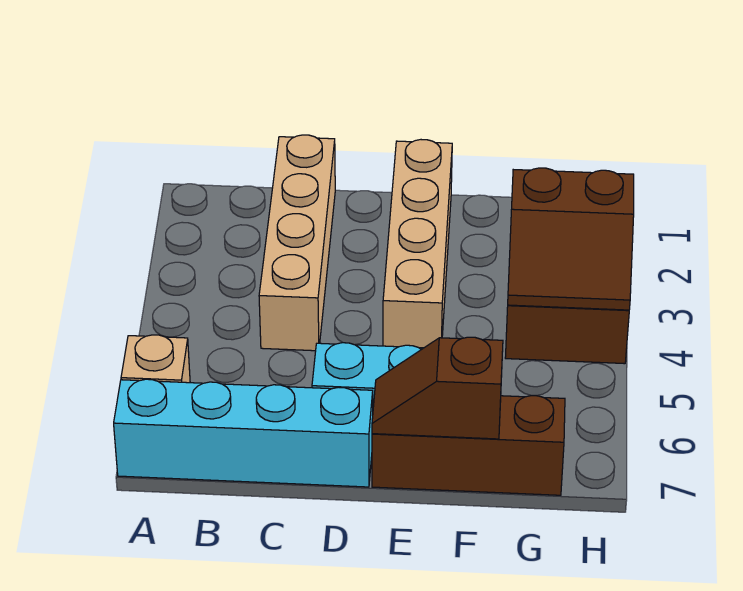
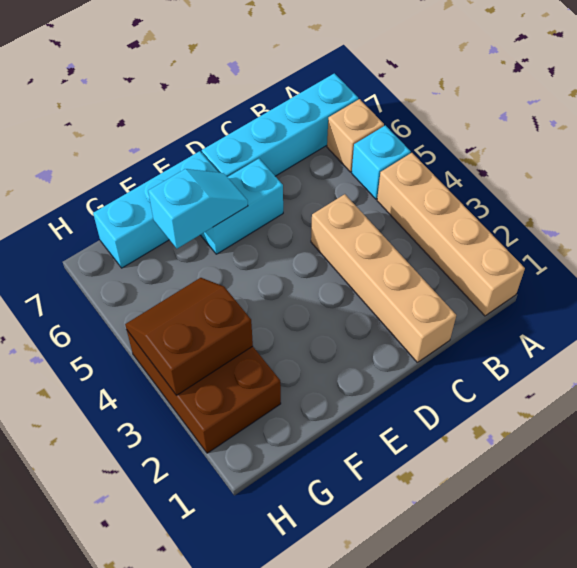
none -> cyan 1x1 brick [352,125,411,199]
tan 1x4 brick [383,140,452,348] -> tan 1x4 brick moved to [377,153,525,316]
none -> cyan 1x2 slope [148,169,248,249]
brown 1x3 brick [372,396,565,495] -> cyan 1x3 brick [93,151,218,268]
brown 1x2 slope [372,337,503,439] -> none

